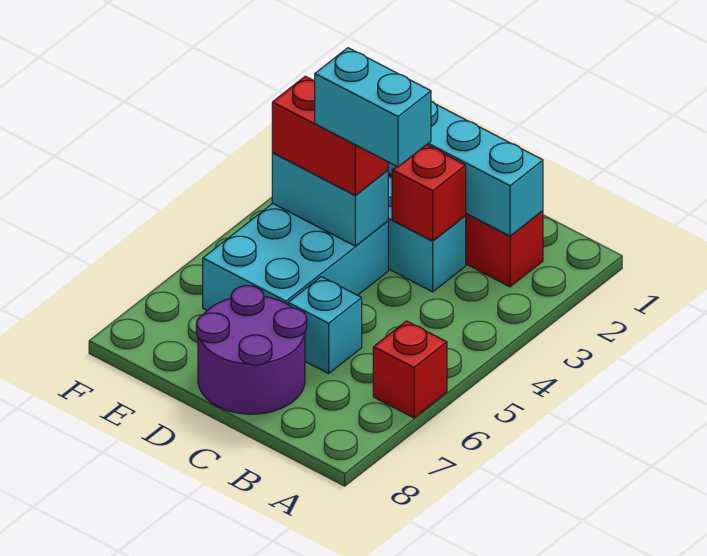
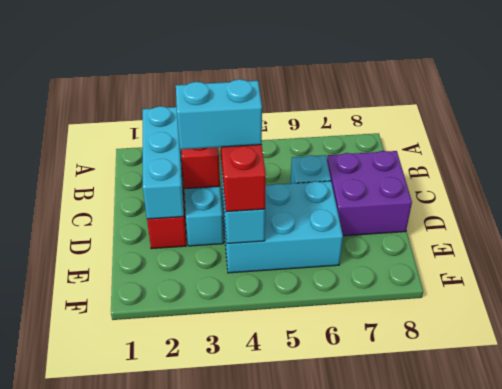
red 1x1 brick [373,321,447,418] -> none
cyan 1x2 brick [315,48,431,167] -> cyan 1x2 brick turned to [176,79,262,149]
purple 2x2 round brick [196,286,307,414] -> purple 2x2 brick [327,151,412,236]

